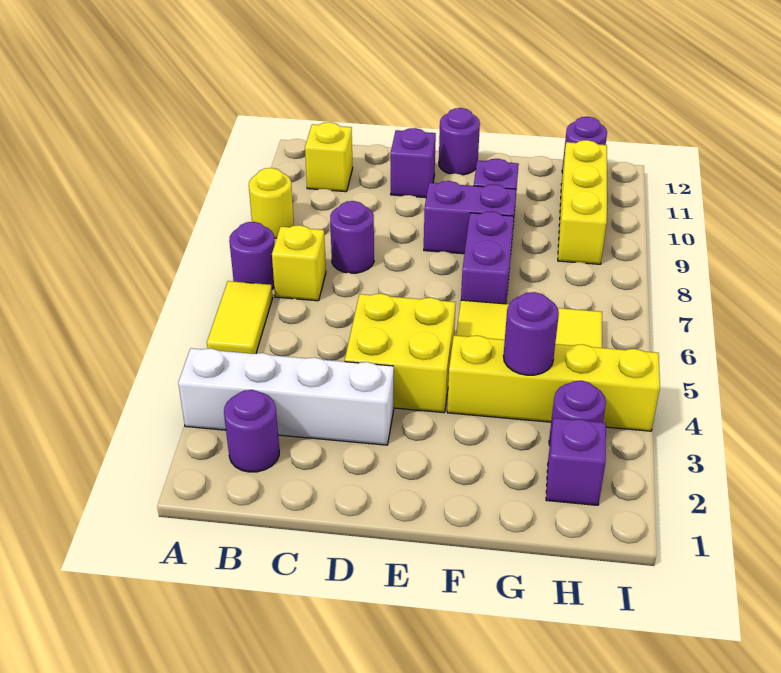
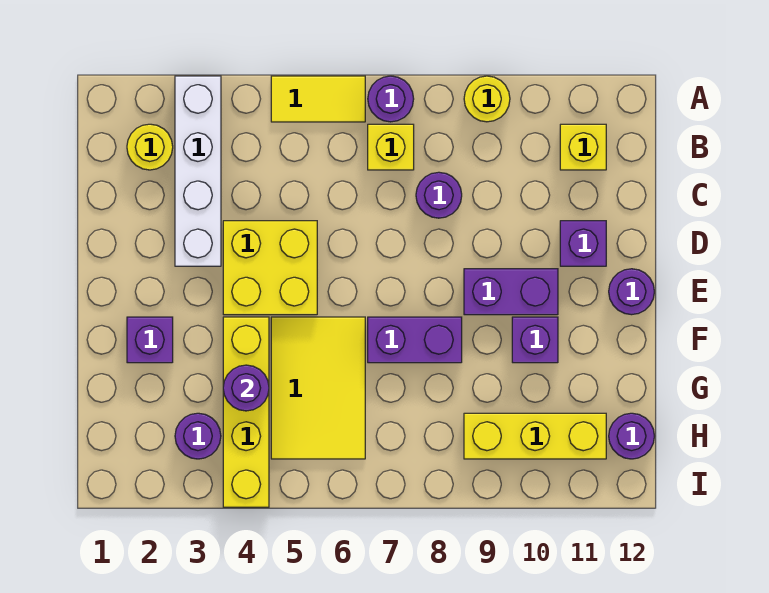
purple 1x1 round brick [224,390,279,472] -> yellow 1x1 round brick [127,124,173,170]
purple 1x2 brick [424,181,516,254] -> purple 1x2 brick turned to [464,269,558,315]
purple 1x1 brick [546,418,606,505] -> purple 1x1 brick moved to [127,317,173,363]

